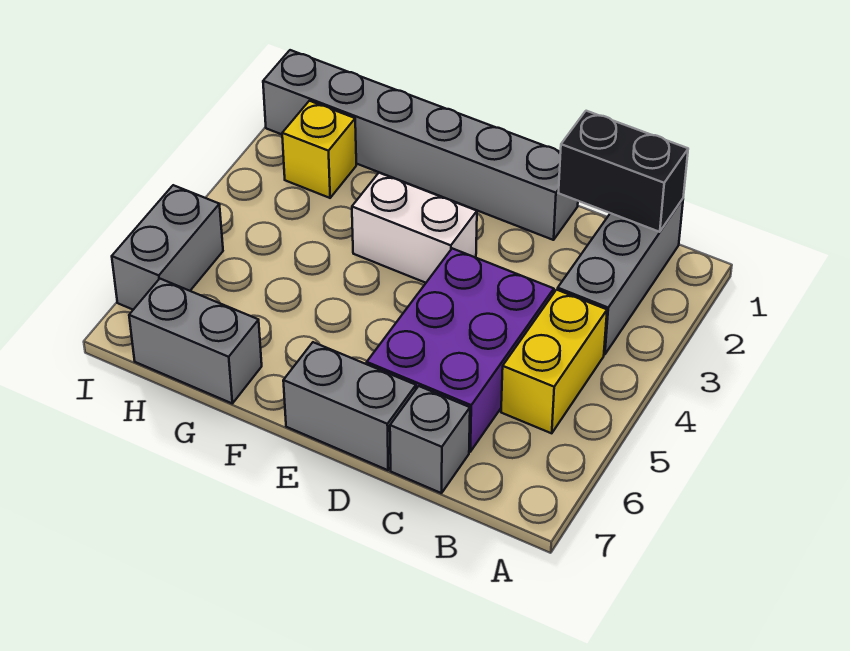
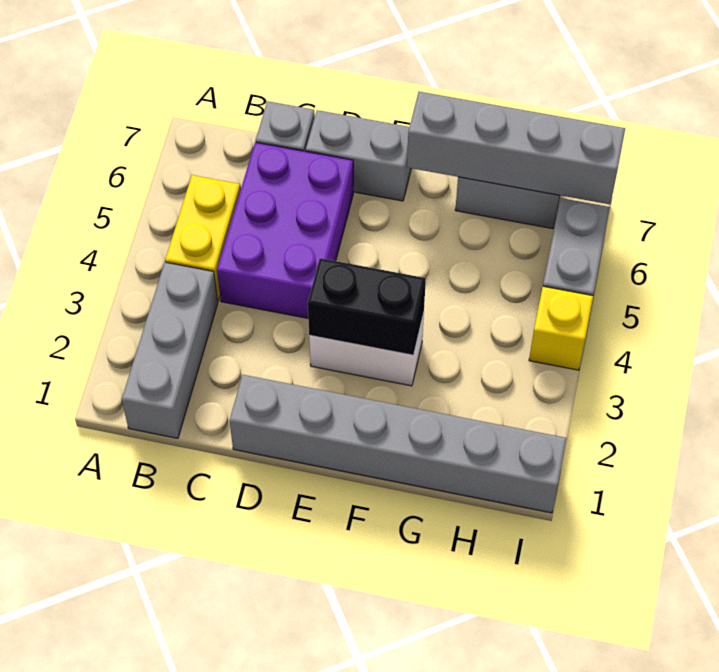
black 1x2 brick [559,111,688,232] -> black 1x2 brick moved to [308,258,426,355]
none -> grey 1x4 brick [407,92,625,204]
yellow 1x1 brick [282,101,356,198] -> yellow 1x1 brick moved to [529,286,593,370]

